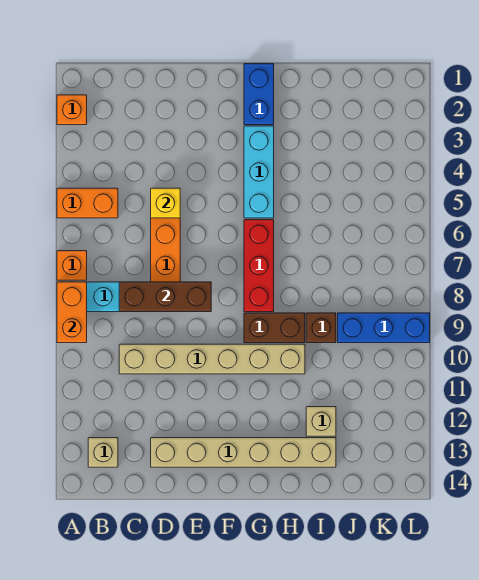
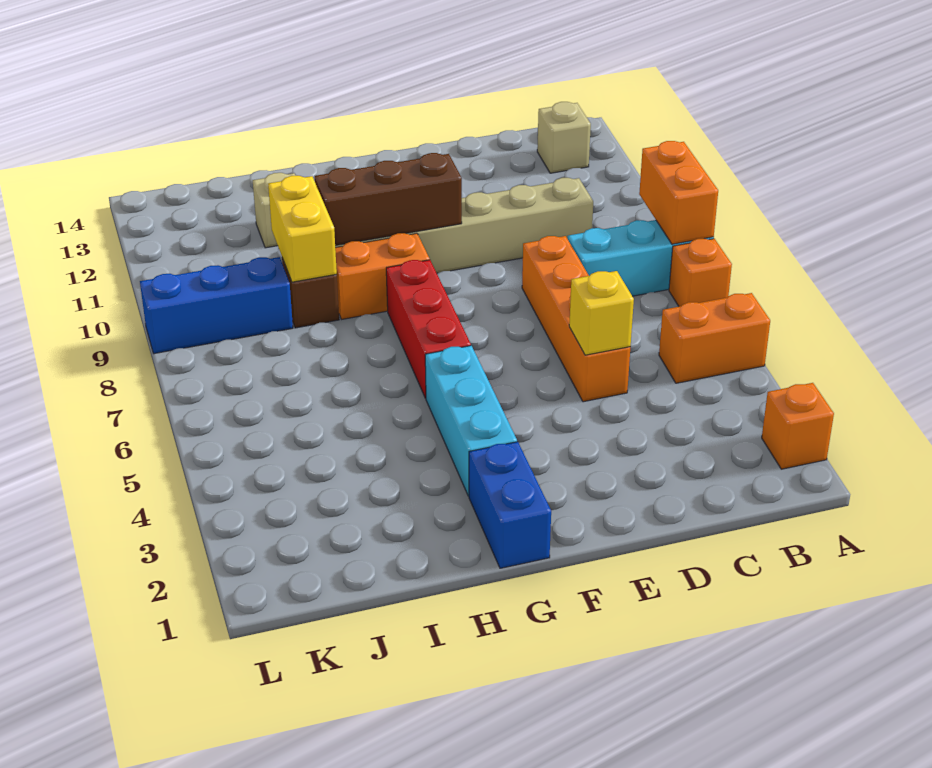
brown 1x3 brick [119,282,211,312] -> brown 1x3 brick moved to [315,153,462,246]
tan 1x6 brick [151,438,336,467] -> none
brown 1x2 brick [244,313,305,343] -> orange 1x2 brick [335,233,430,319]
none -> yellow 1x2 brick [268,176,337,282]

